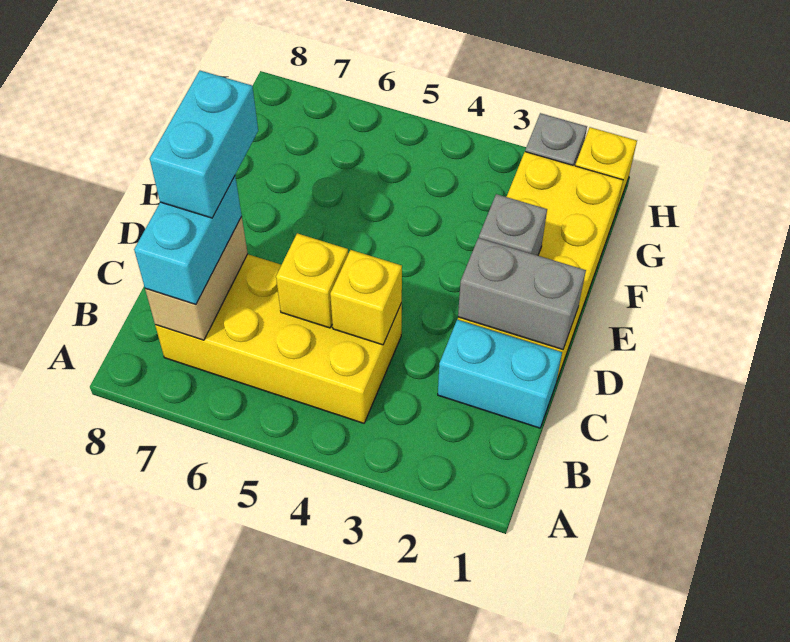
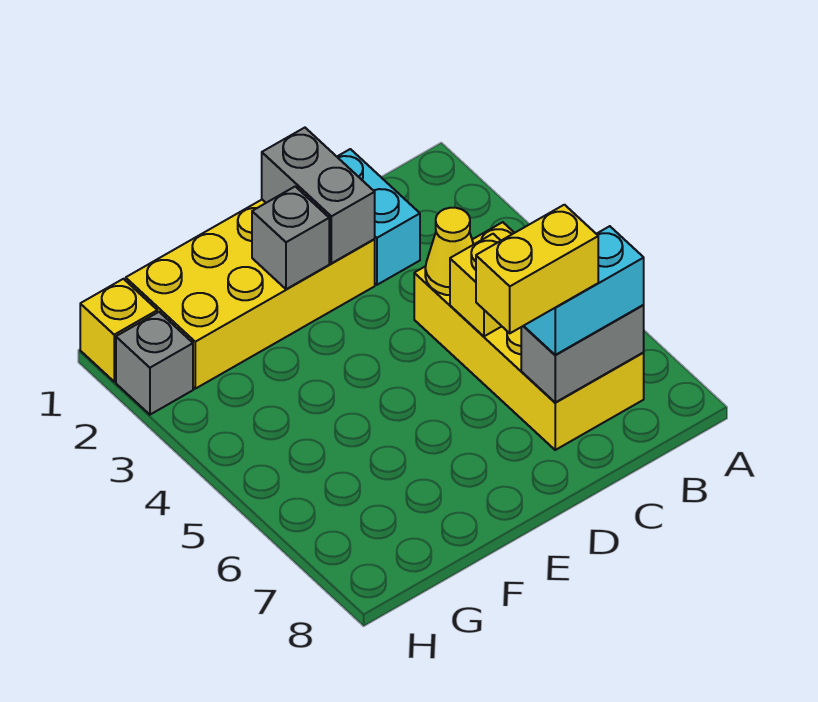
tan 1x2 brick [145,217,248,340] -> grey 1x2 brick [521,305,644,402]
yellow 1x1 brick [330,250,402,345] -> yellow 1x1 cone [425,208,474,295]
cyan 1x2 brick [150,71,258,218] -> yellow 1x2 brick [476,205,598,333]

